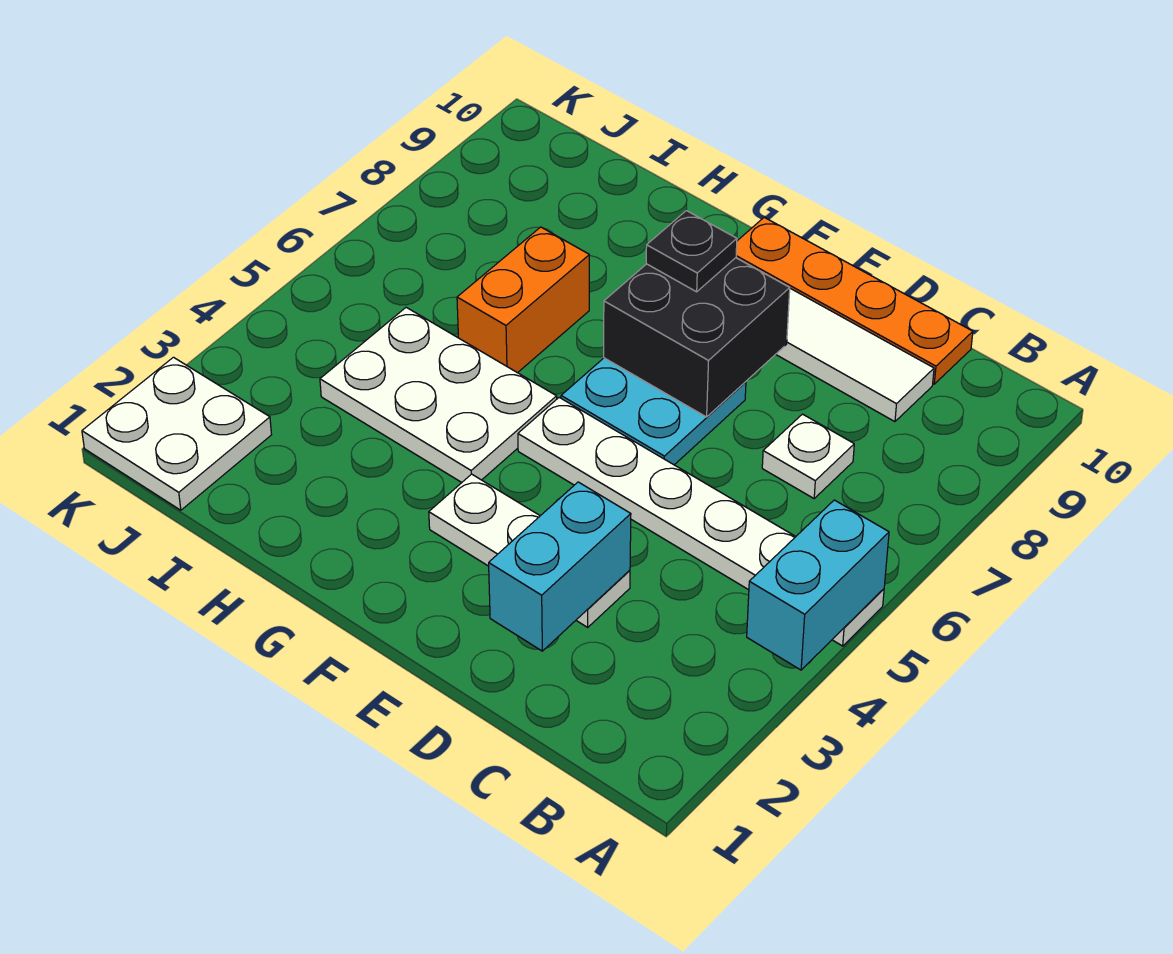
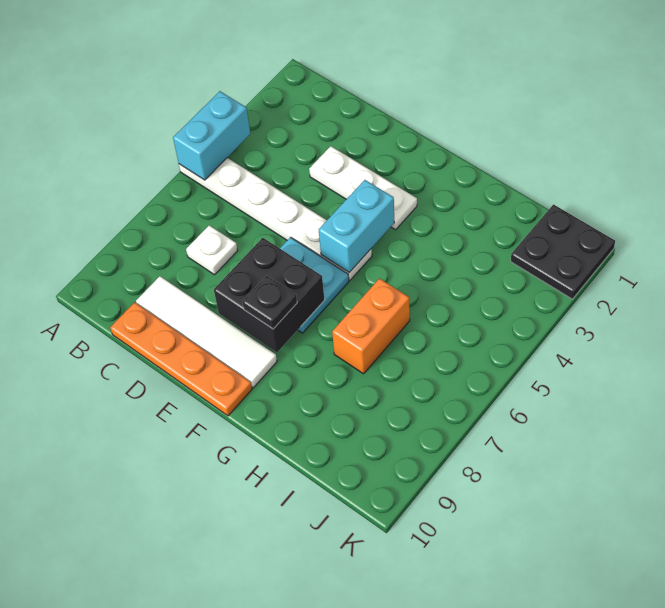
cyan 1x2 brick [489,482,631,651] -> cyan 1x2 brick moved to [319,180,394,273]
white 2x3 plate [320,307,557,482] -> none
white 2x2 plate [82,357,272,510] -> black 2x2 plate [511,205,615,299]

